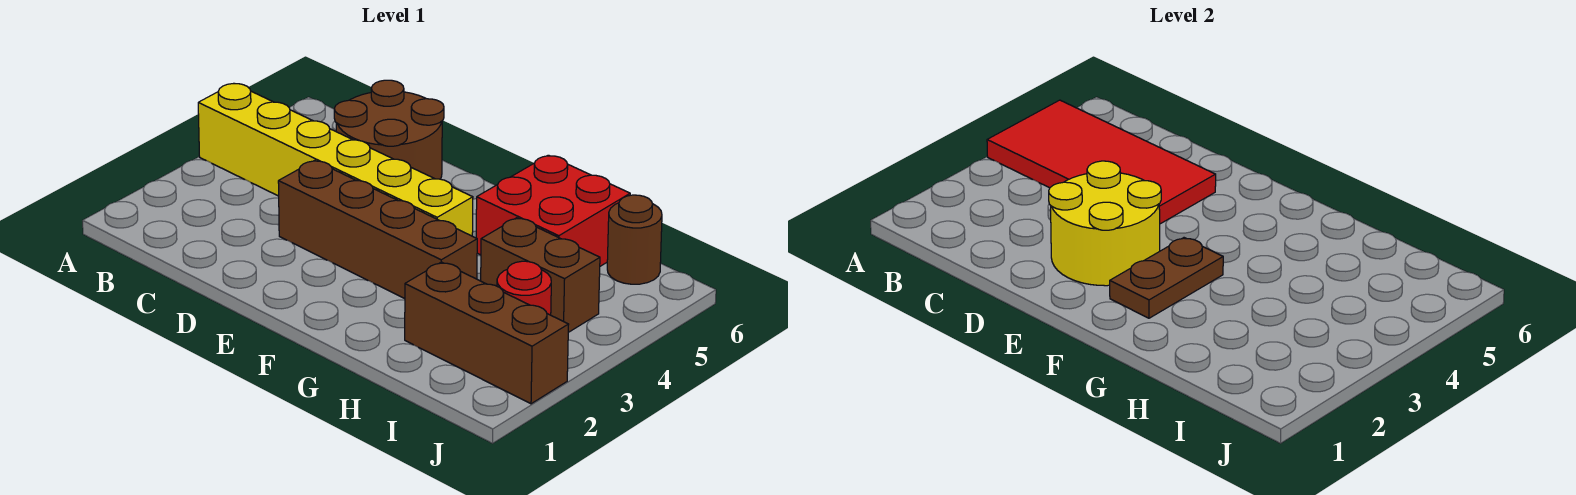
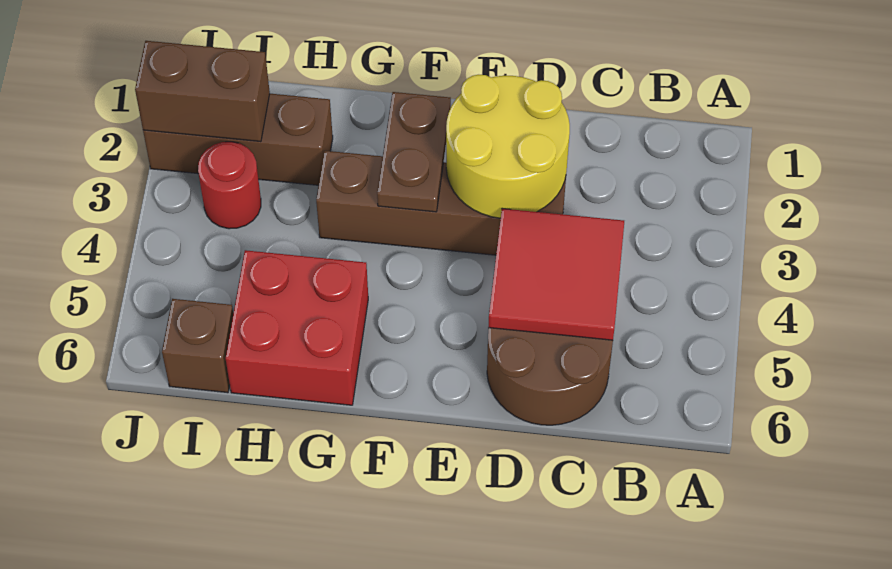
yellow 1x6 brick [198,84,473,236] -> none
red 2x4 tile [987,100,1216,224] -> red 2x2 tile [488,209,624,340]
brown 1x2 brick [481,218,600,332] -> brown 1x2 brick moved to [135,41,270,142]
brown 1x1 round brick [607,195,662,284] -> brown 1x1 brick [162,299,233,393]

